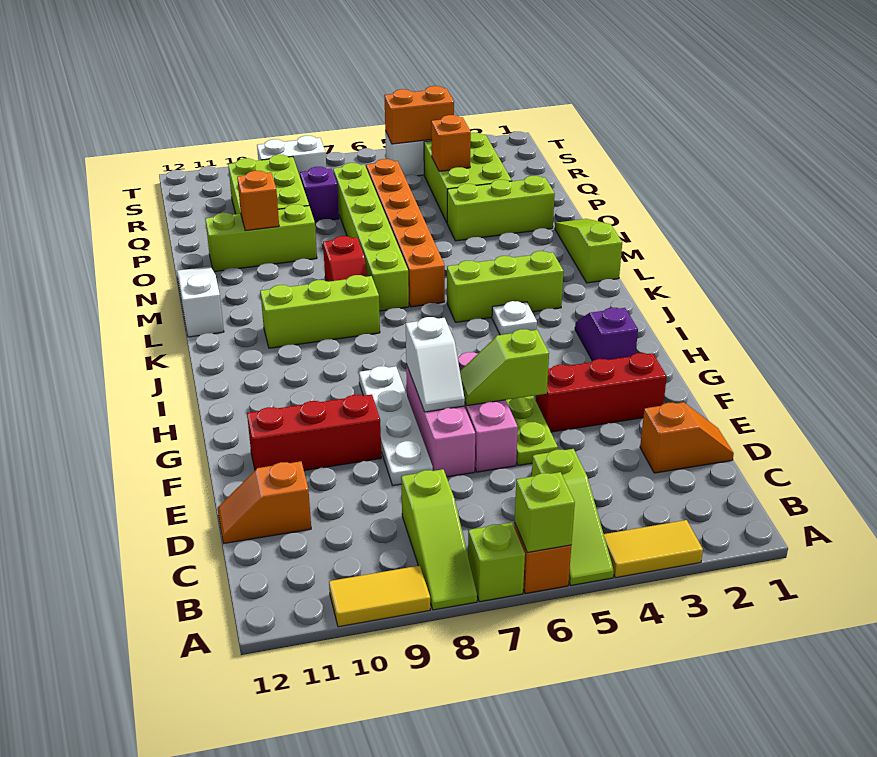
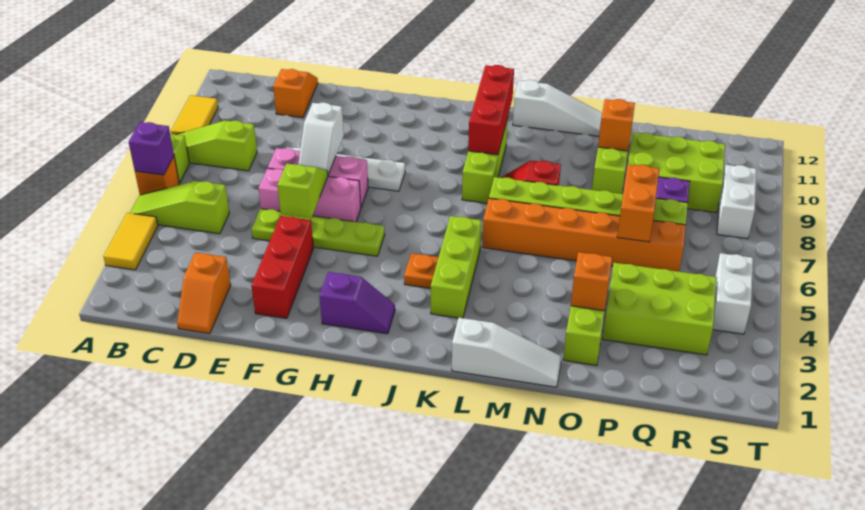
lime 1x1 brick [515,472,575,552] -> purple 1x1 brick [129,122,174,175]
white 1x2 slope [406,317,465,412] -> white 1x2 slope turned to [298,103,344,174]
red 1x3 brick [247,395,381,470] -> red 1x3 brick moved to [468,65,514,155]
white 1x1 plate [492,301,537,335] -> orange 1x1 plate [404,253,439,288]
lime 1x3 slope [555,219,622,283] -> white 1x3 slope [452,318,562,387]
orange 1x1 brick [431,115,471,171] -> orange 1x1 brick moved to [571,252,612,311]
orange 1x2 brick [384,86,454,144] -> orange 1x2 brick moved to [617,164,659,242]

